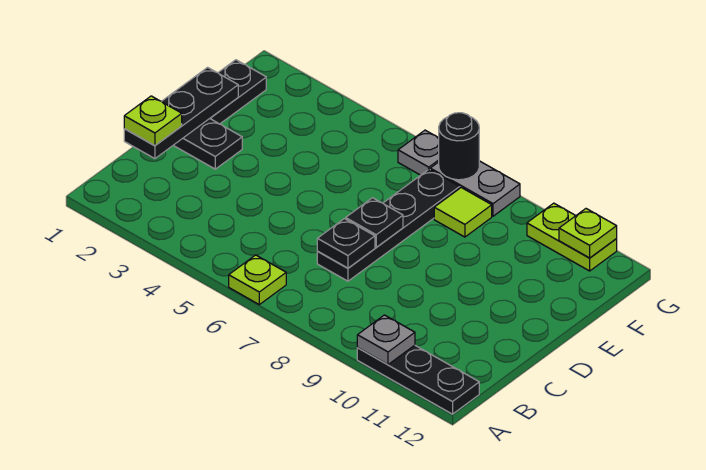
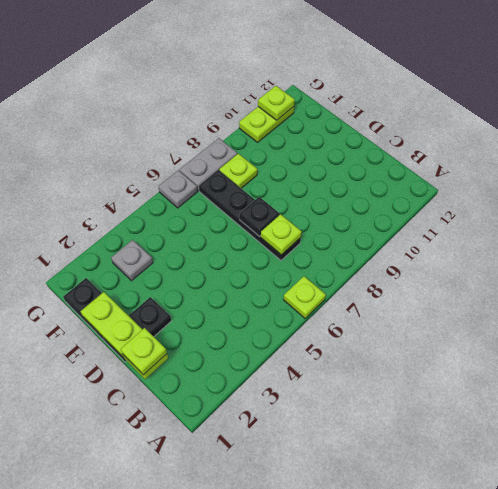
black 1x3 plate [357,345,479,414] -> none
grey 1x1 plate [357,315,415,365] -> grey 1x1 plate moved to [111,240,153,281]
black 1x3 plate [124,67,238,159] -> lime 1x3 plate [80,292,168,379]
black 1x1 plate [317,219,375,268] -> lime 1x1 plate [261,214,302,255]
lime 1x1 tile [434,188,492,237] -> lime 1x1 plate [219,154,257,188]
black 1x1 round brick [439,113,479,180] -> none

